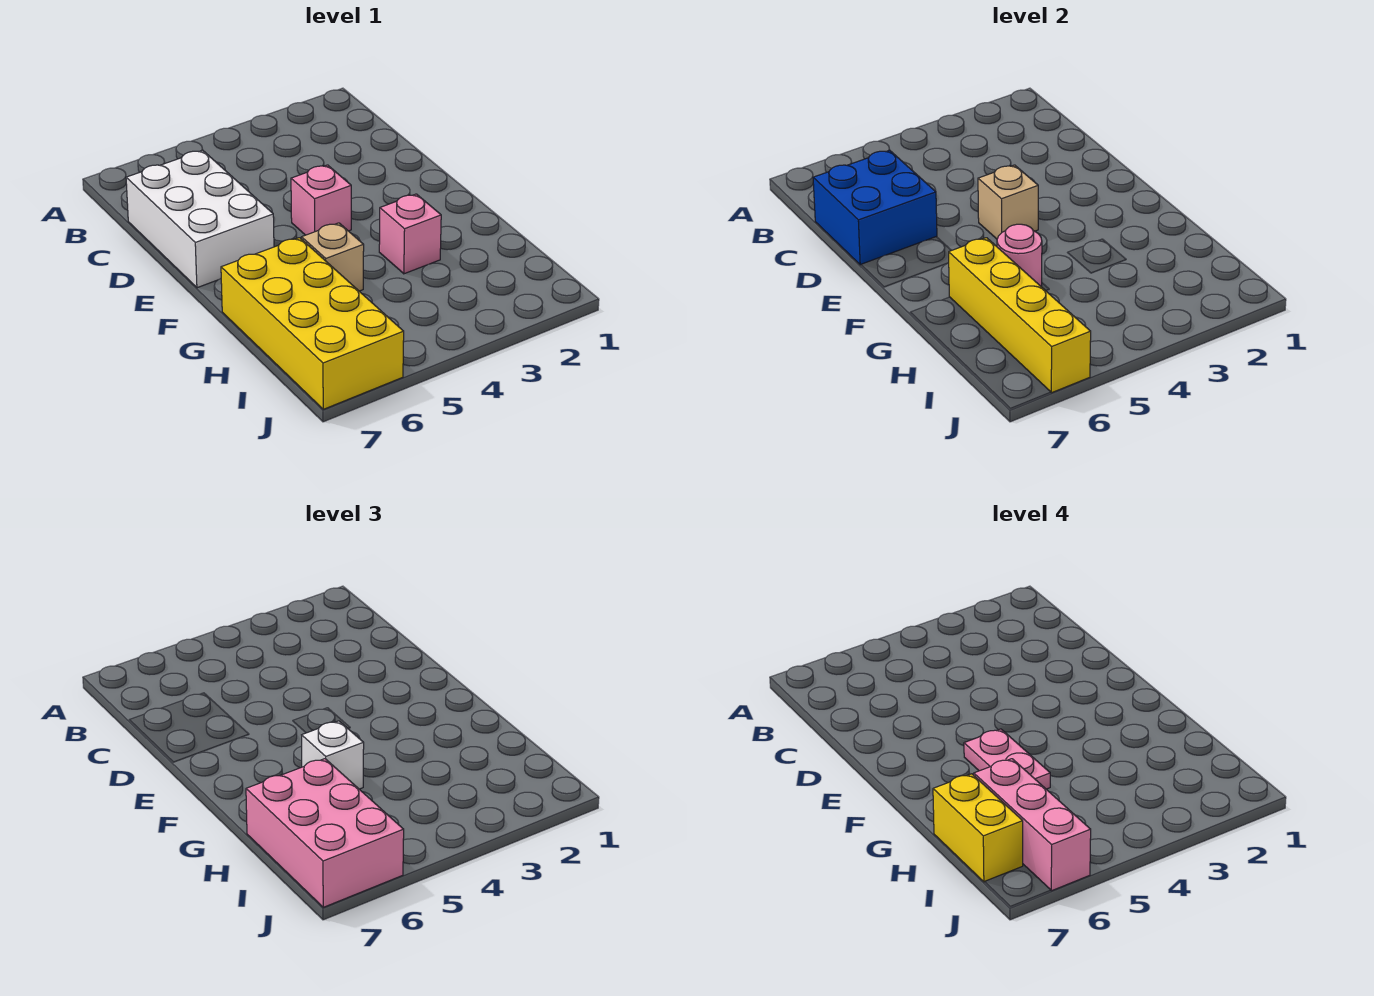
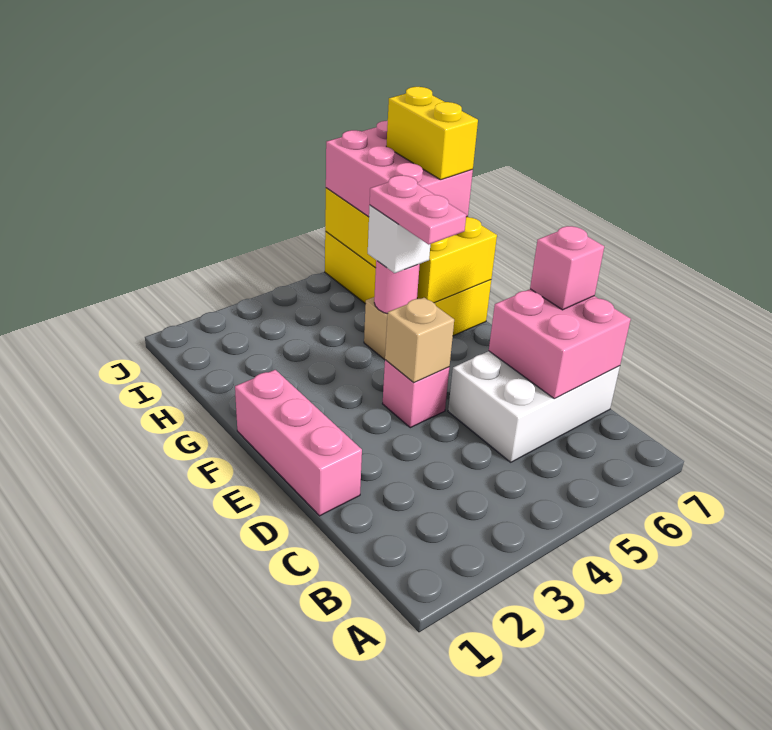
white 2x3 brick [126,150,274,288] -> white 2x3 brick turned to [448,351,620,462]
blue 2x2 brick [813,150,937,265] -> pink 2x2 brick [489,289,631,399]
pink 1x1 brick [379,194,441,274] -> pink 1x1 brick moved to [530,226,604,310]
yellow 1x4 brick [949,238,1091,393] -> yellow 2x4 brick [325,188,497,303]
pink 1x3 brick [974,759,1091,891] -> pink 1x3 brick moved to [235,370,362,516]

